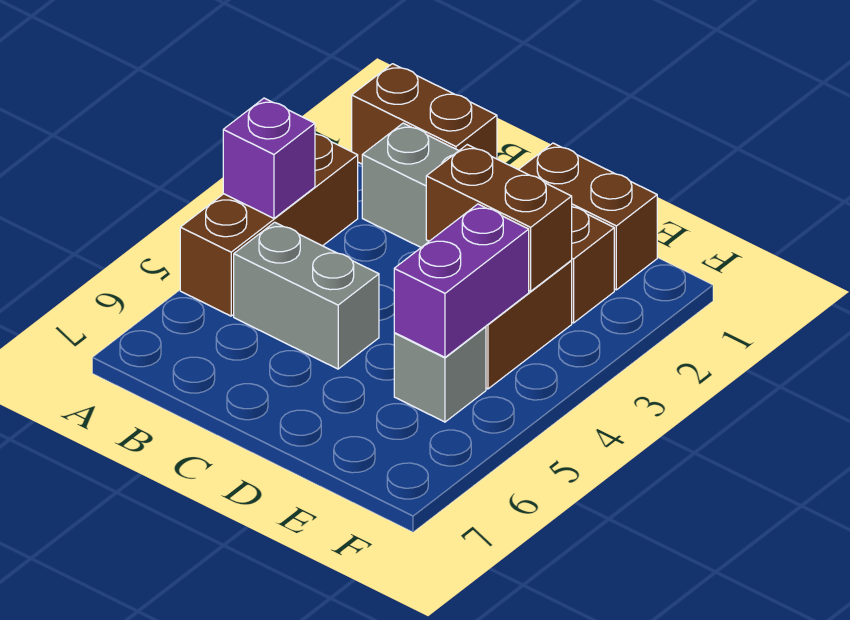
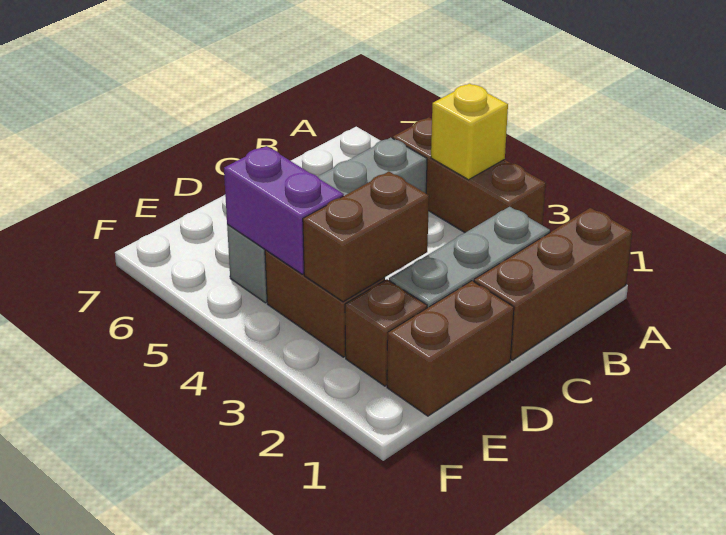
brown 1x2 brick [352,64,497,164] -> brown 1x3 brick [474,208,632,360]
purple 1x1 brick [223,98,315,218] -> yellow 1x1 brick [431,84,508,180]

